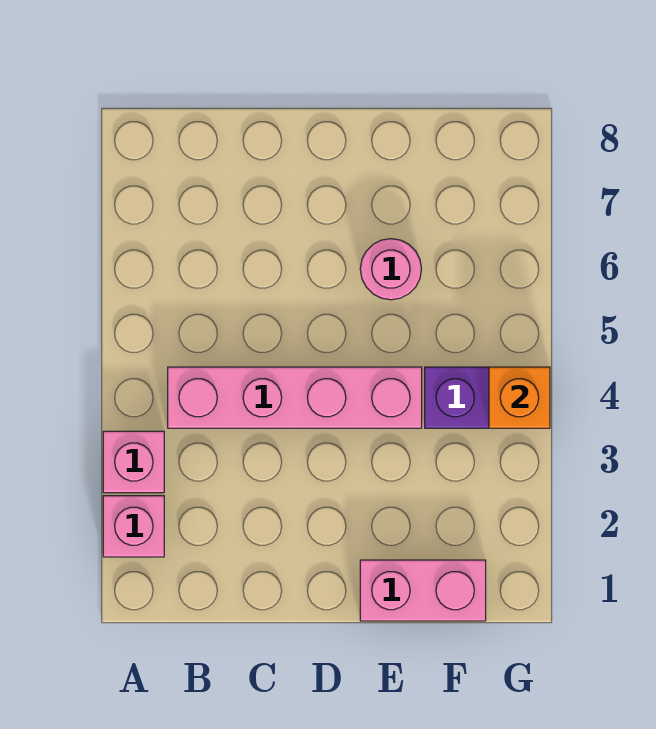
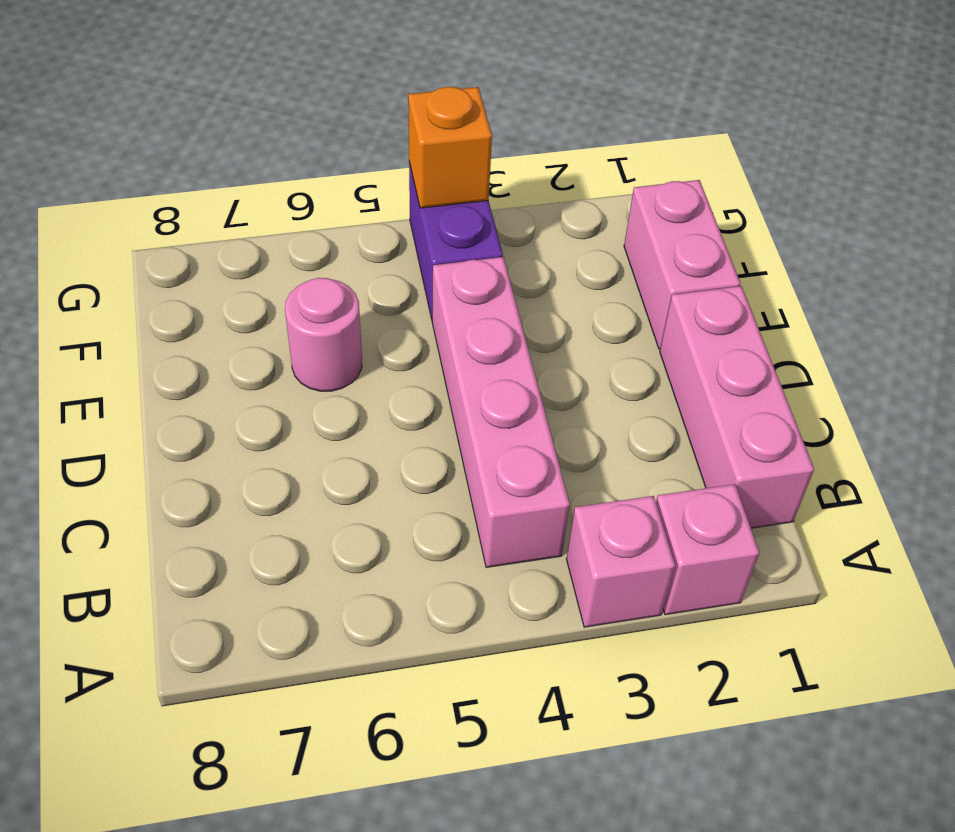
none -> pink 1x3 brick [660,286,814,528]

